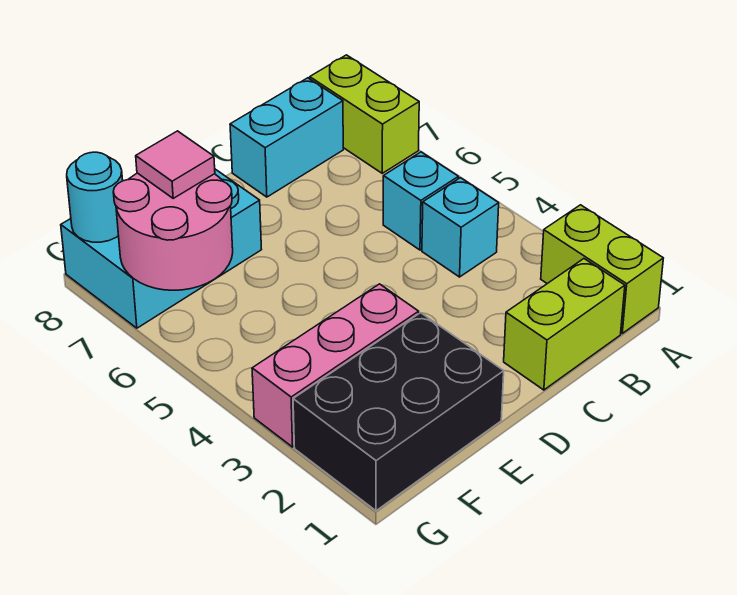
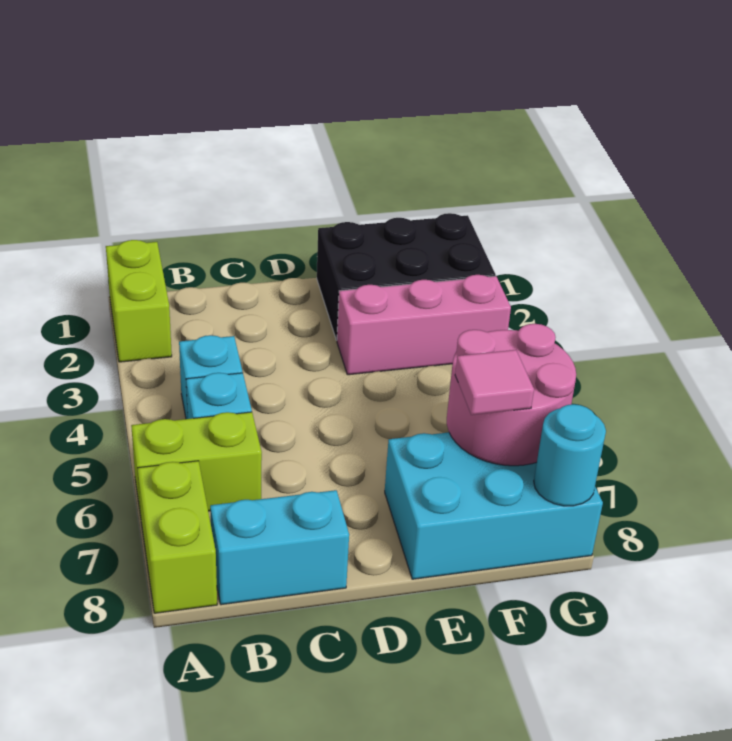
lime 1x2 brick [504,259,625,390] -> lime 1x2 brick moved to [131,412,262,515]

